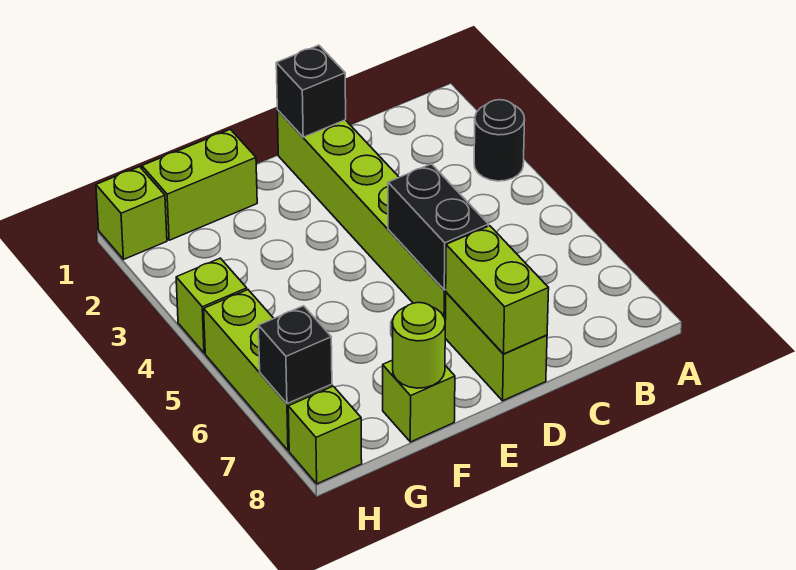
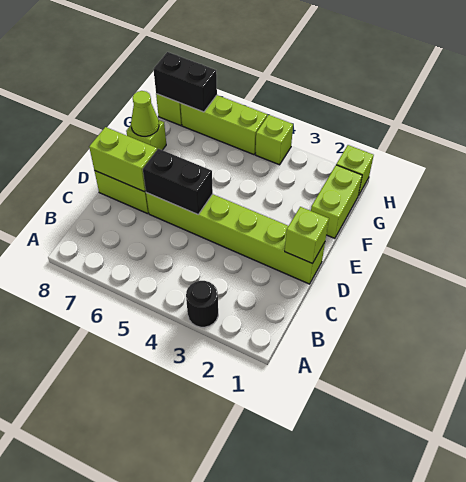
black 1x1 brick [276,45,346,137] -> lime 1x1 brick [285,207,329,264]
lime 1x1 round brick [392,303,445,388] -> lime 1x1 cone [131,91,159,136]
black 1x1 brick [258,306,332,404] -> black 1x2 brick [153,52,217,112]

